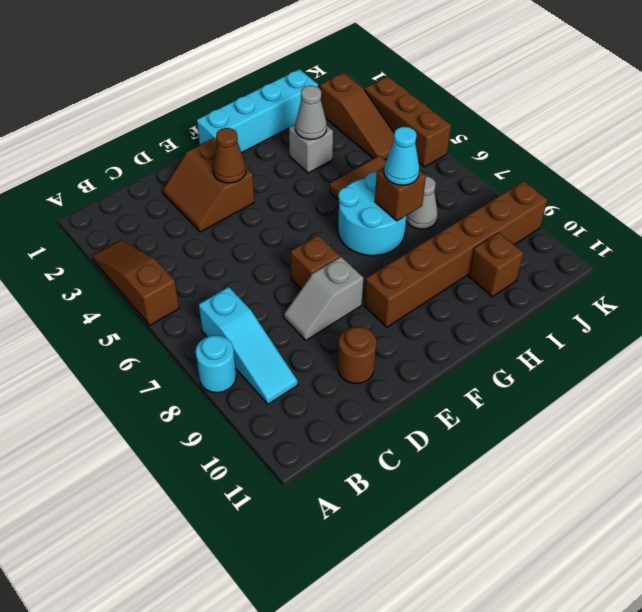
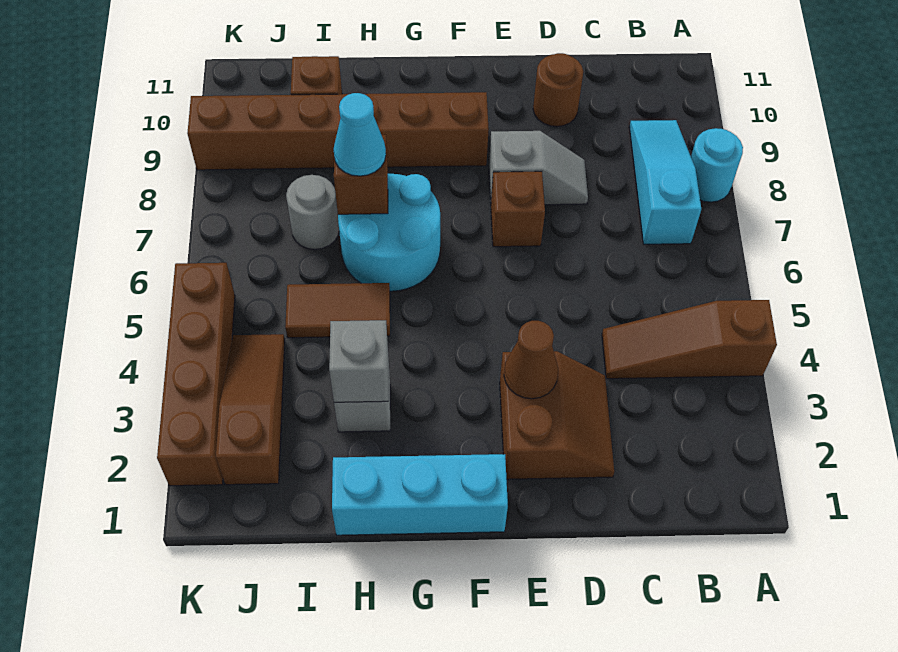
brown 1x3 slope [93,240,179,325] -> brown 1x3 slope turned to [602,300,777,379]
cyan 1x4 brick [197,69,318,153] -> cyan 1x3 brick [332,454,508,535]
grey 1x1 cone [295,86,327,139] -> grey 1x1 brick [329,320,388,402]
grey 1x1 cone [406,176,438,229] -> grey 1x1 round brick [286,175,339,249]
brown 1x3 brick [365,76,451,167] -> brown 1x4 brick [157,263,235,486]

